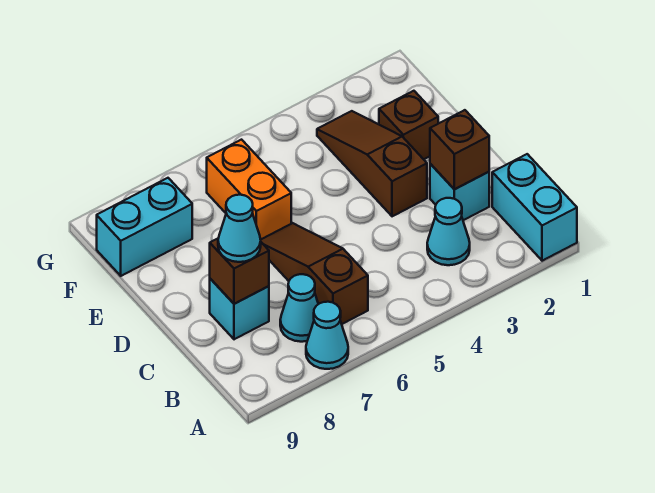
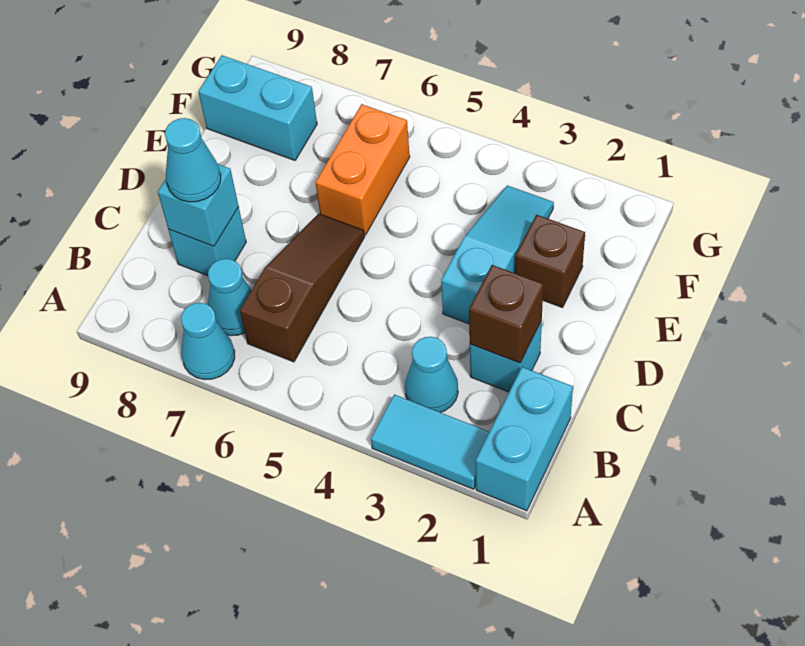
none -> cyan 1x2 tile [371,394,489,489]
brown 1x1 brick [210,239,269,304] -> cyan 1x1 brick [158,164,239,246]
brown 1x3 slope [317,111,427,216] -> cyan 1x3 slope [441,185,554,324]

